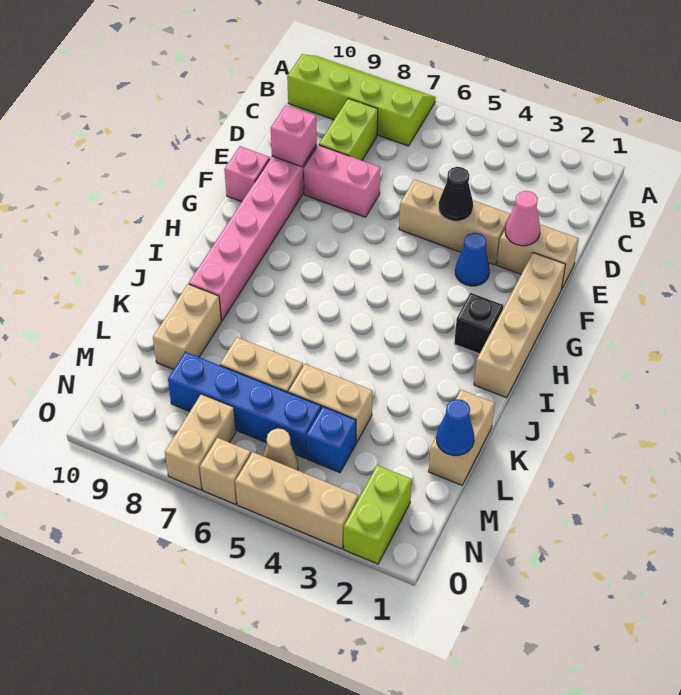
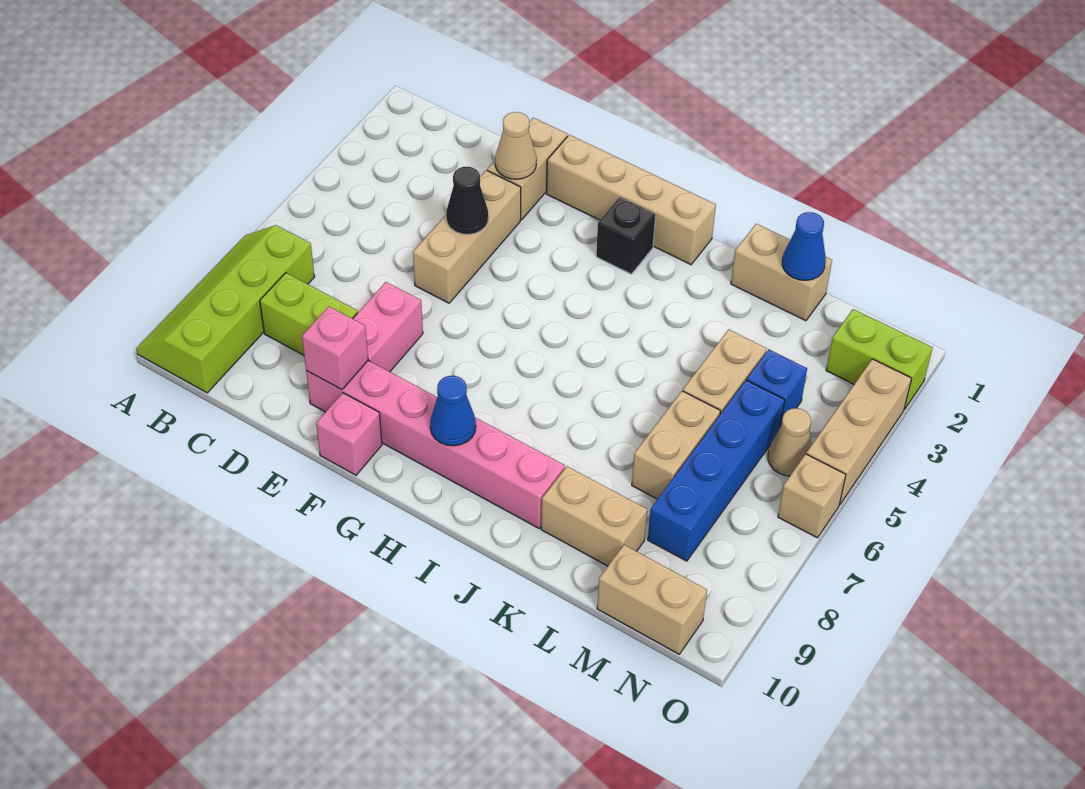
pink 1x1 cone [505,191,540,246] -> tan 1x1 cone [495,112,537,179]
blue 1x1 cone [455,233,490,286] -> blue 1x1 cone moved to [430,376,476,446]
tan 1x2 brick [165,394,236,490] -> tan 1x2 brick moved to [597,545,707,654]

